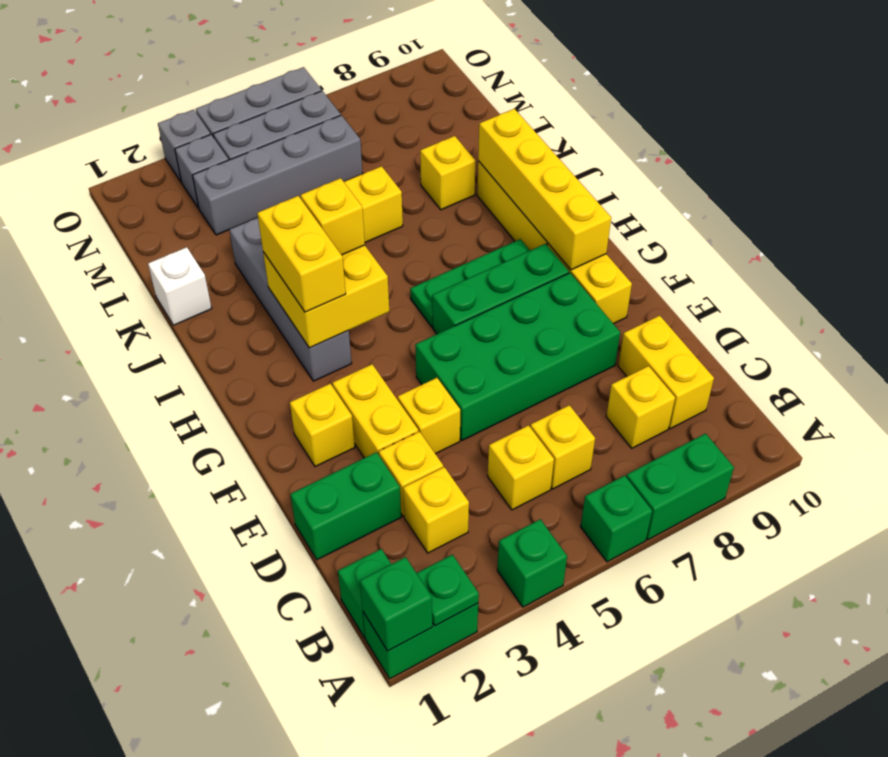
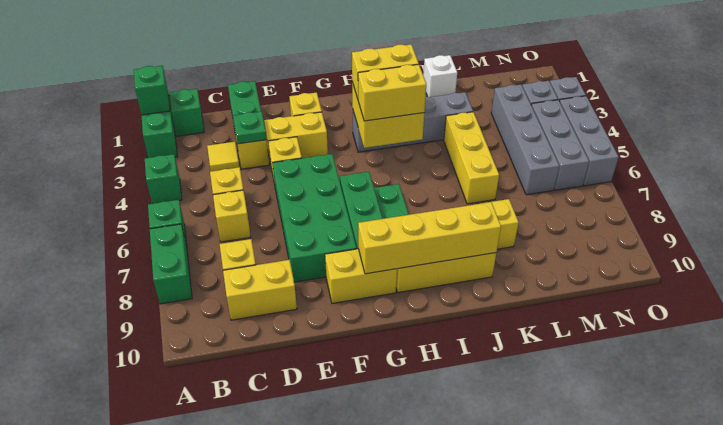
green 1x1 plate [417,555,479,626] -> green 1x1 plate moved to [233,111,267,144]
yellow 1x1 brick [403,467,469,553] -> yellow 1x1 tile [207,142,239,171]
yellow 1x1 brick [301,178,365,255] -> yellow 1x2 brick [358,64,426,121]

